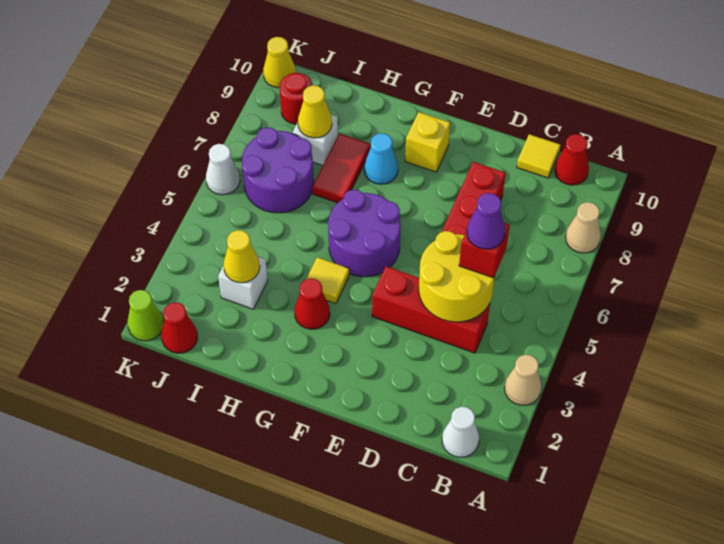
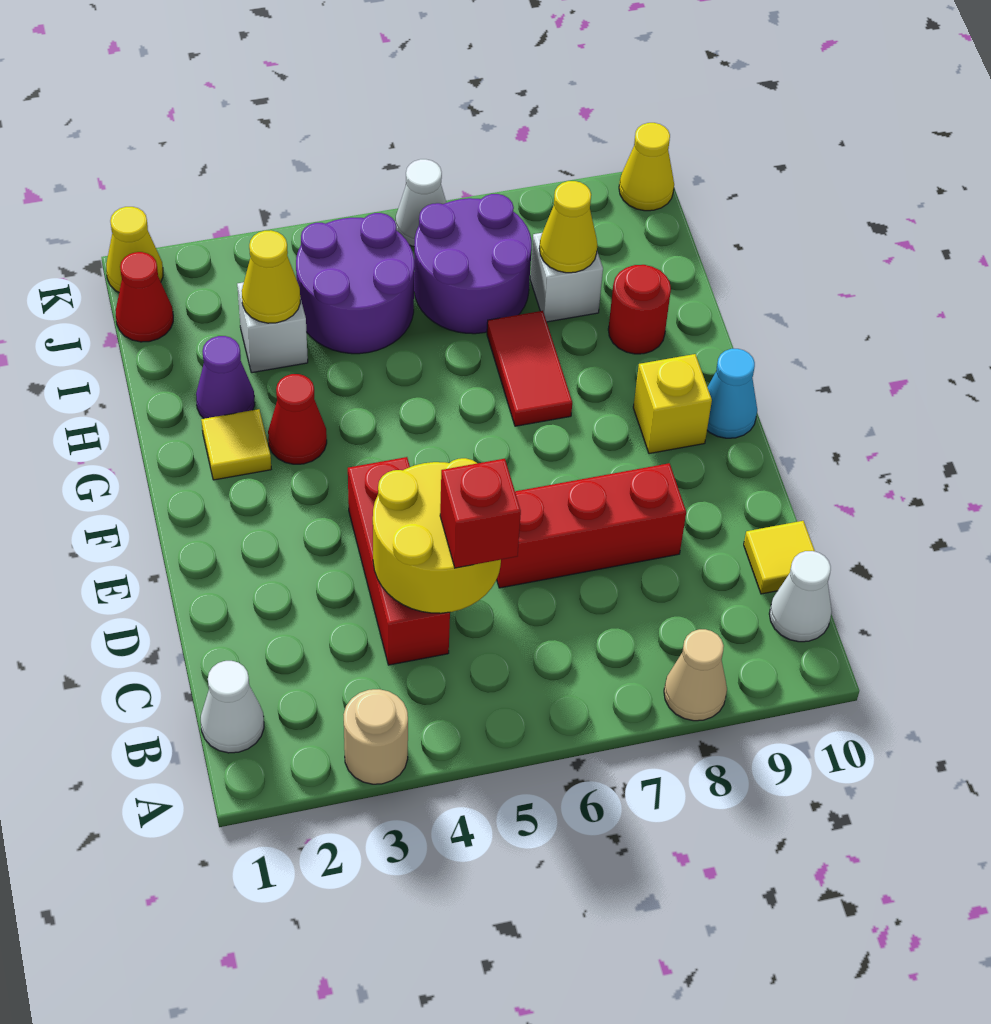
tan 1x1 cone [505,354,541,405] -> tan 1x1 round brick [343,689,408,784]
red 1x1 cone [555,134,589,185] -> white 1x1 cone [769,551,832,642]
purple 1x1 cone [467,193,505,249] -> purple 1x1 cone moved to [196,336,255,419]
purple 2x2 round brick [328,190,401,277] -> purple 2x2 round brick moved to [296,213,414,354]
yellow 1x1 tile [307,257,349,304] -> yellow 1x1 tile moved to [201,409,271,480]
cyan 1x1 cone [364,133,398,184] -> cyan 1x1 cone moved to [707,349,757,438]
red 1x2 tile [312,133,370,203] -> red 1x2 tile turned to [487,311,572,426]
red 1x1 round brick [280,73,313,124] -> red 1x1 round brick moved to [608,265,671,354]
lime 1x1 cone [128,290,164,341] -> yellow 1x1 cone [106,207,163,292]

